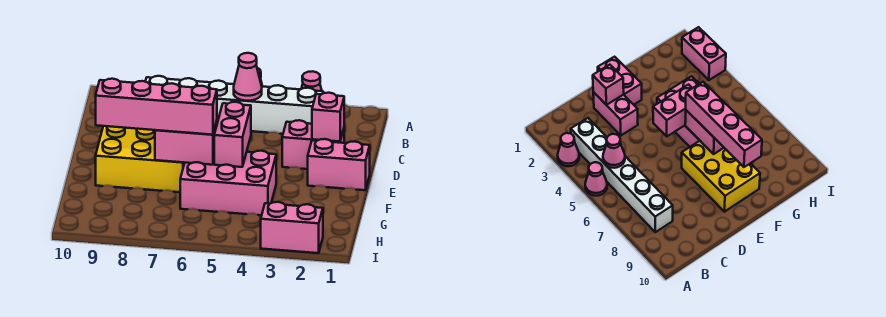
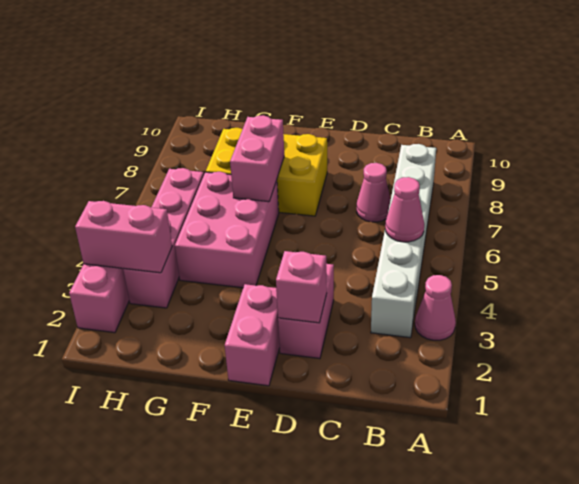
pink 1x1 cone [585,162,607,196] -> pink 1x1 cone moved to [357,163,391,222]
pink 1x2 brick [214,102,251,167] -> pink 1x2 brick moved to [75,201,172,273]
yellow 2x3 brick [96,126,184,192] -> yellow 2x3 brick turned to [206,128,327,216]
pink 1x4 brick [96,79,217,135] -> pink 1x4 brick moved to [123,168,204,308]

